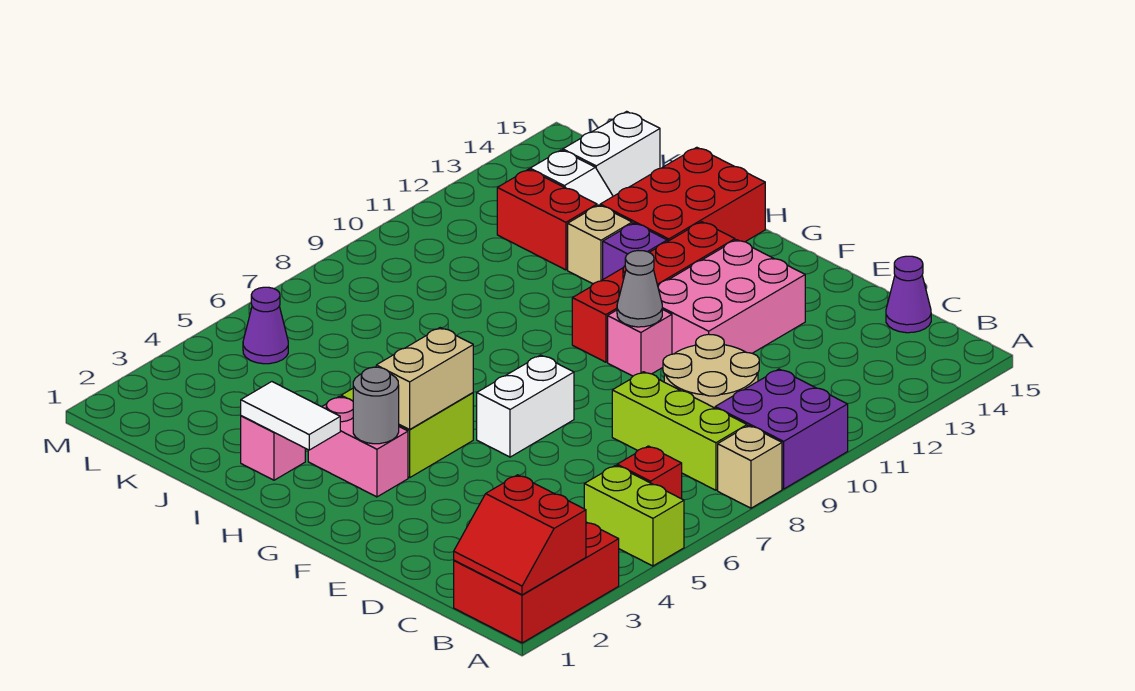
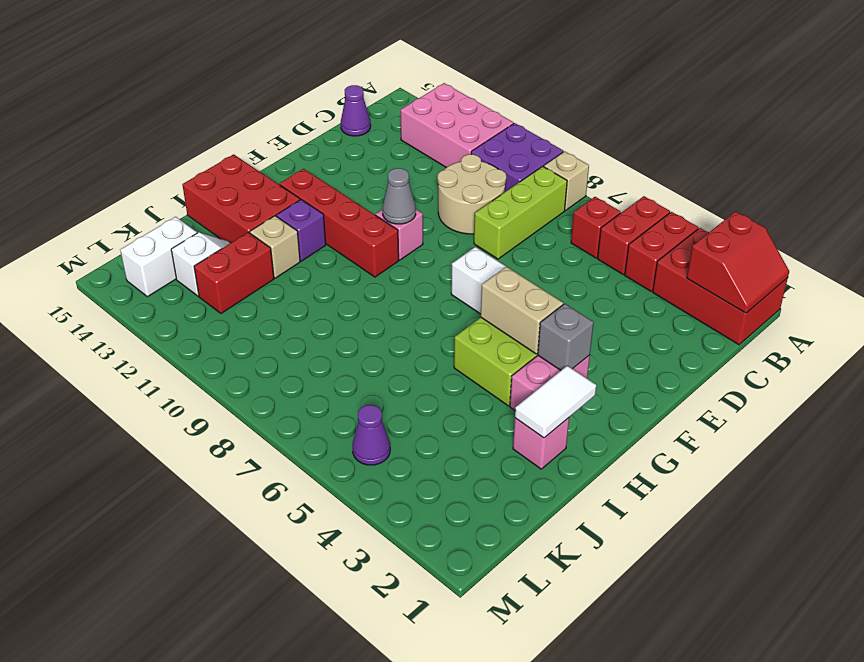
none -> red 1x2 brick [625,212,698,291]
lime 1x2 brick [584,465,684,566] -> red 1x2 brick [597,196,670,274]
pink 2x3 brick [658,240,805,354] -> pink 2x3 brick moved to [401,83,514,168]
grey 1x1 round brick [353,367,399,444] -> grey 1x1 brick [538,304,594,370]
white 1x2 brick [563,111,660,196] -> white 1x2 brick turned to [120,217,197,297]

